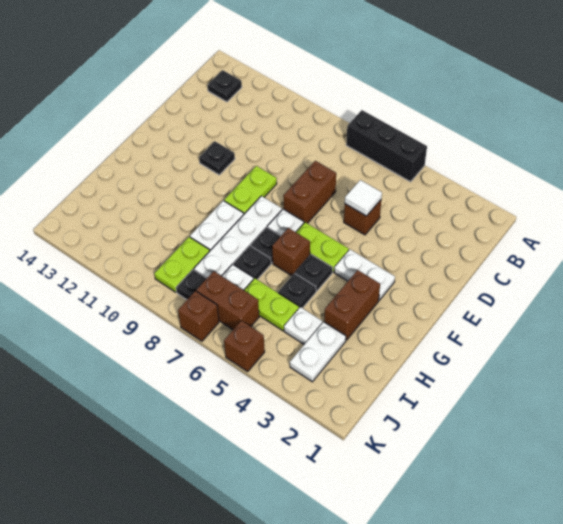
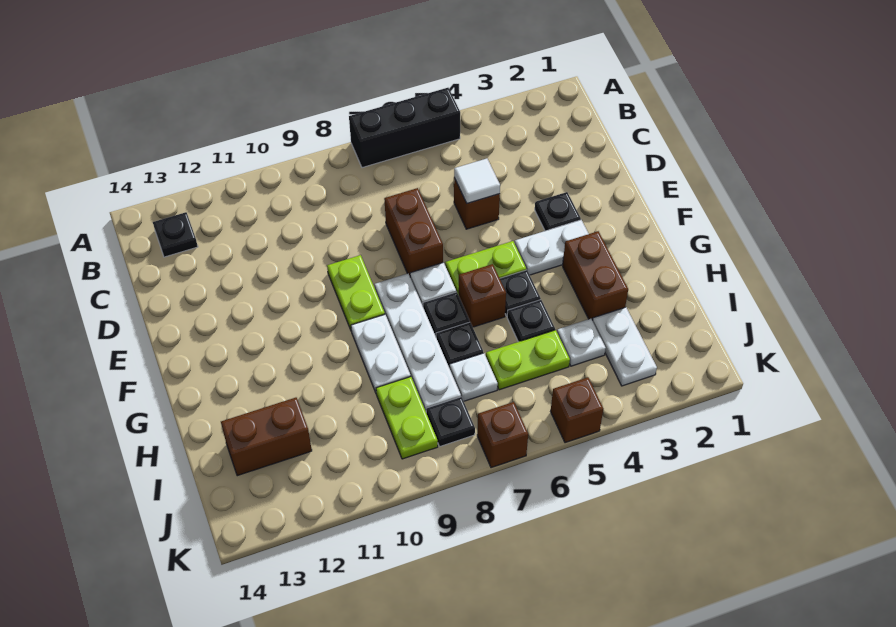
black 1x1 plate [199,141,235,175] -> black 1x1 plate moved to [535,192,581,231]
brown 1x2 brick [196,271,259,330] -> brown 1x2 brick moved to [221,398,312,476]

